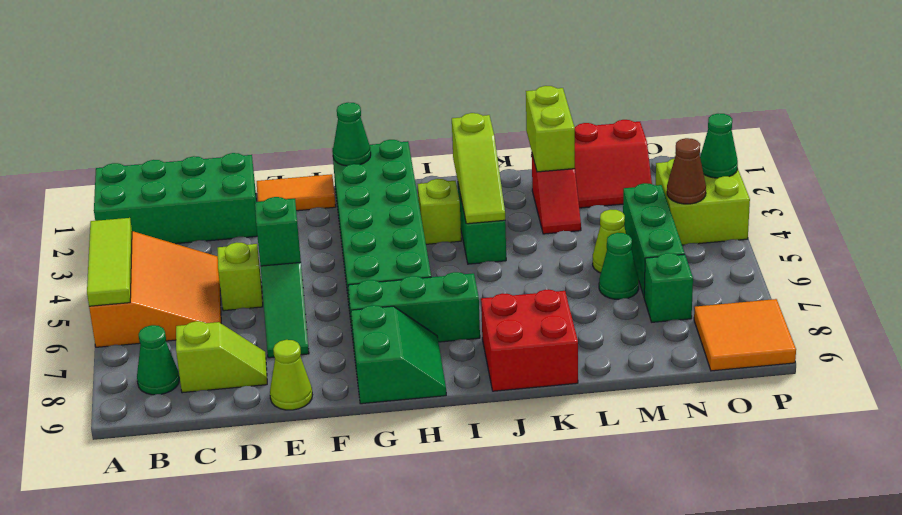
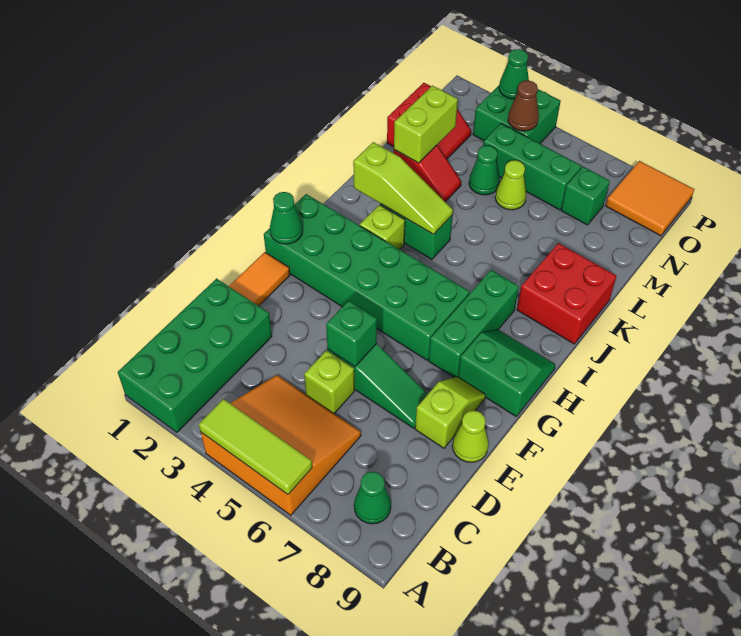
lime 1x2 slope [176,321,267,393] -> lime 1x2 slope moved to [415,377,486,448]
lime 1x2 brick [526,86,575,172] -> lime 1x2 brick turned to [394,86,458,163]
green 1x1 cone [599,233,639,299] -> green 1x1 cone moved to [469,146,500,195]
lime 2x2 brick [656,159,750,245] -> green 2x2 brick [473,86,561,144]

